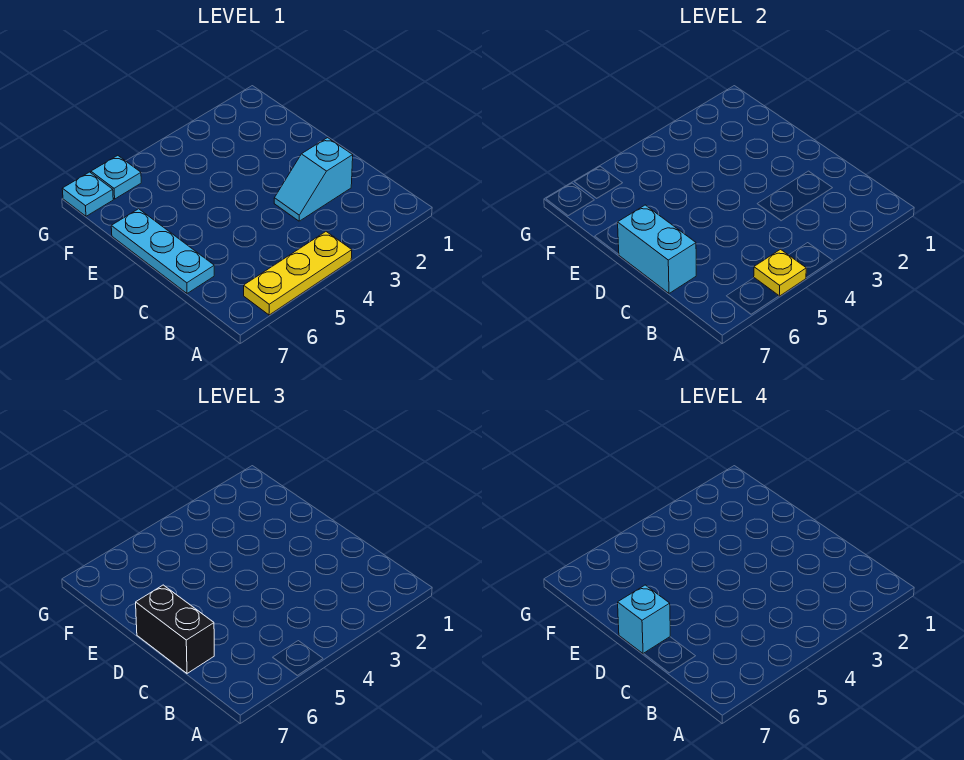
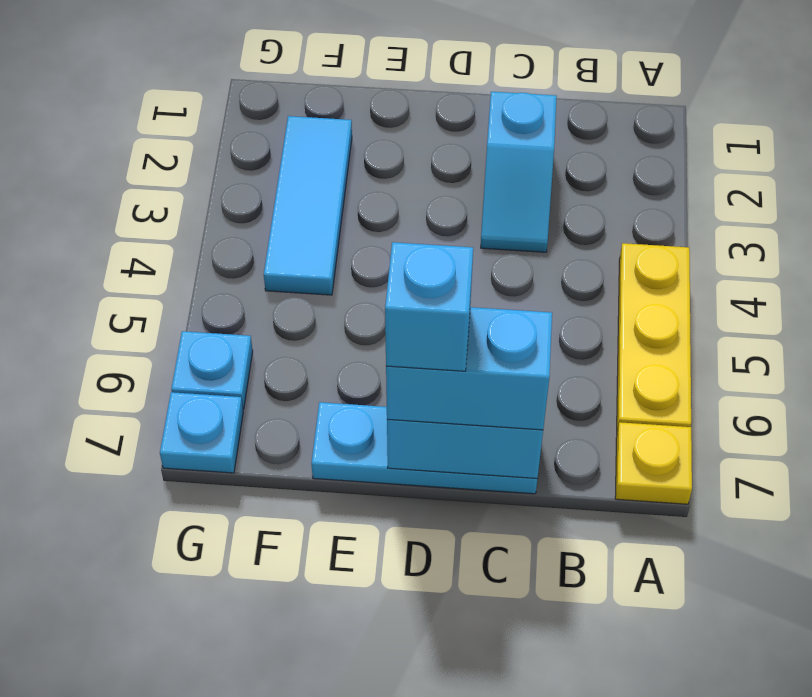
yellow 1x1 plate [754,249,806,296] -> yellow 1x1 plate moved to [615,422,692,504]
black 1x2 brick [136,585,214,673] -> cyan 1x2 brick [386,307,552,430]
none -> cyan 1x3 tile [264,116,352,295]

